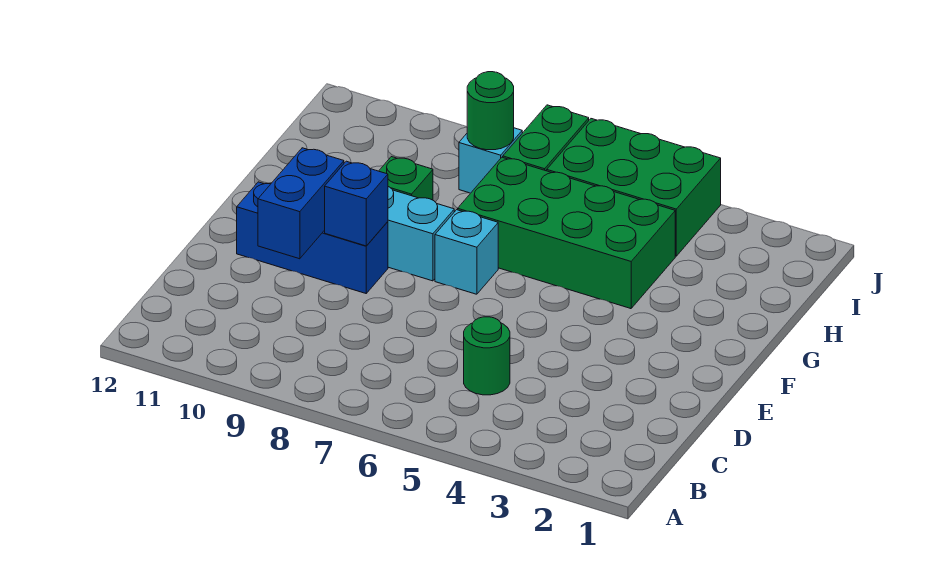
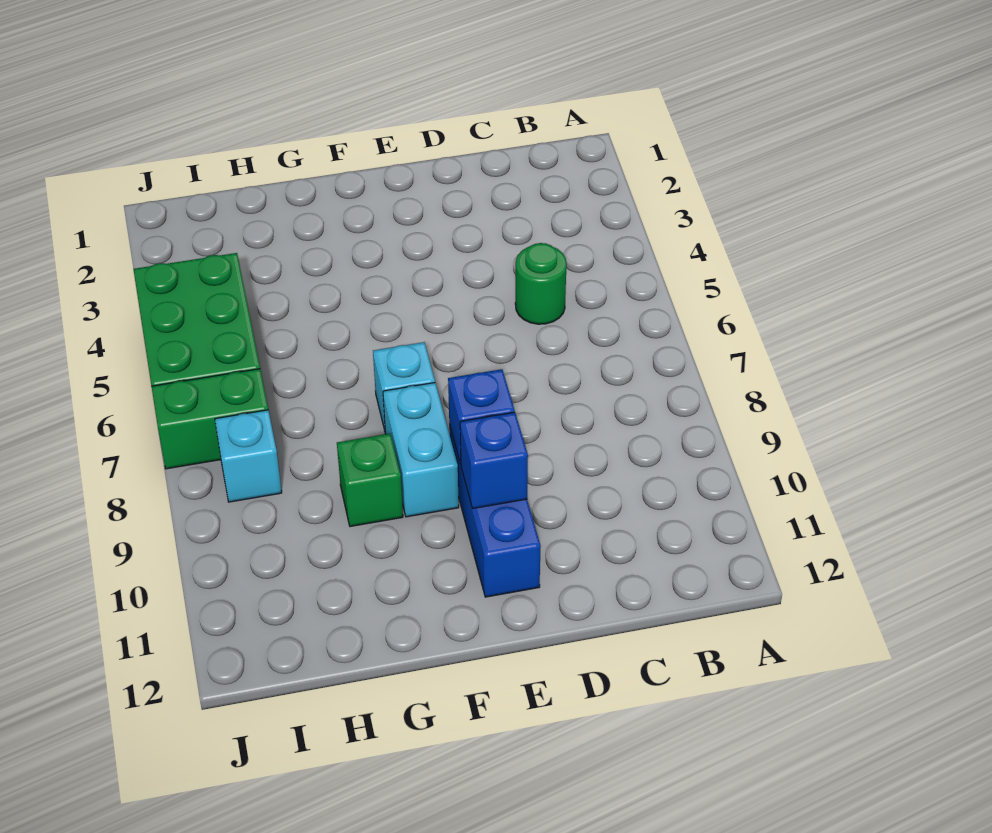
blue 1x2 brick [258,148,344,259] -> blue 1x1 brick [460,412,528,509]
green 2x4 brick [458,157,675,309] -> none
green 1x1 round brick [467,72,514,150] -> none

